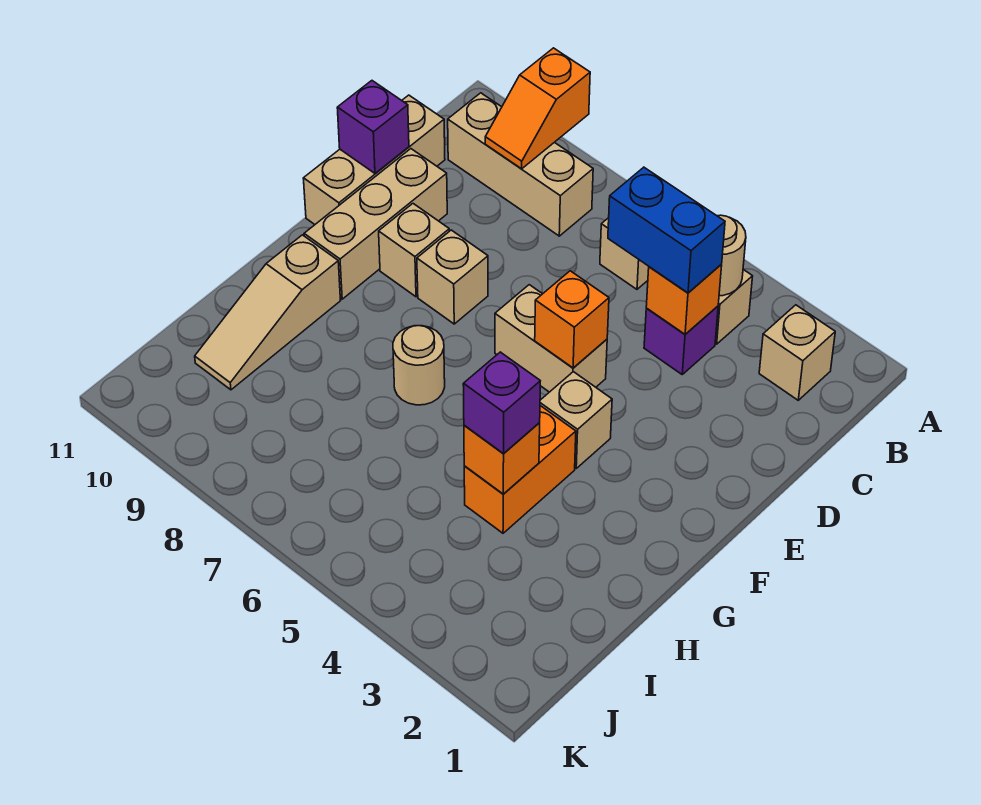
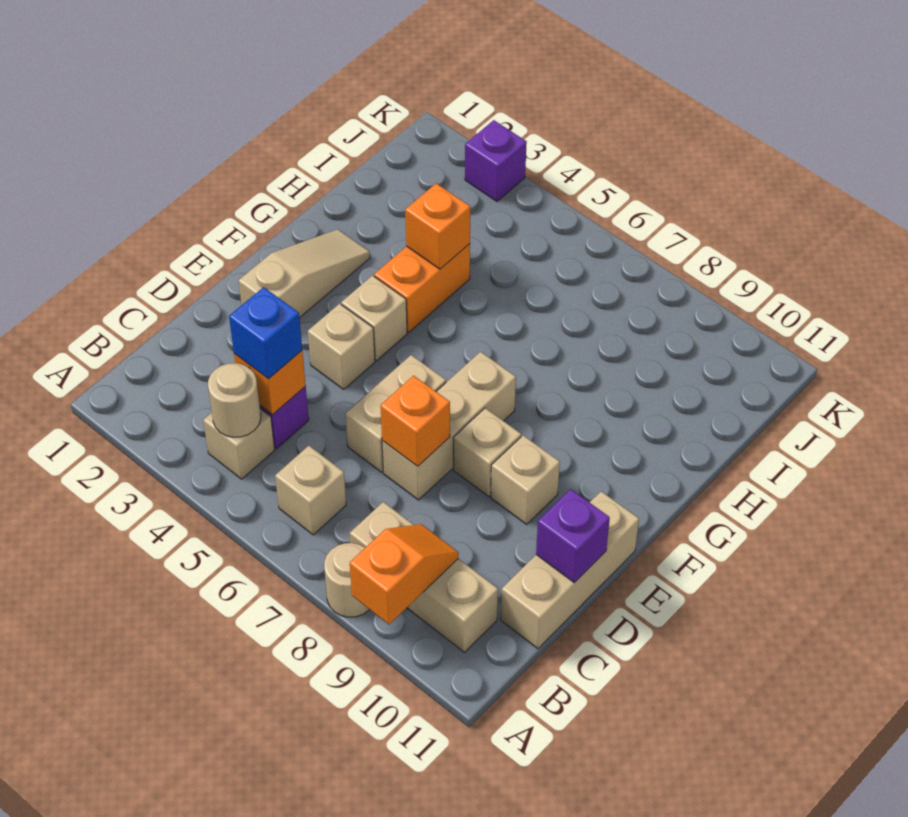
tan 1x1 brick [759,305,835,400] -> tan 1x1 brick moved to [308,304,375,389]
blue 1x2 brick [608,167,725,293] -> blue 1x1 brick [229,287,302,379]
tan 1x3 brick [304,149,447,299] -> tan 1x3 brick moved to [382,352,516,500]
tan 1x2 brick [495,285,607,392] -> tan 1x2 brick turned to [345,355,446,472]
orange 1x1 brick [535,271,609,368] -> orange 1x1 brick moved to [380,376,450,466]
tan 1x1 round brick [393,326,445,405] -> tan 1x1 round brick moved to [324,543,370,617]
tan 1x3 slope [195,235,341,390] -> tan 1x3 slope moved to [238,229,370,318]
purple 1x1 brick [463,352,540,454] -> purple 1x1 brick moved to [465,120,527,201]

